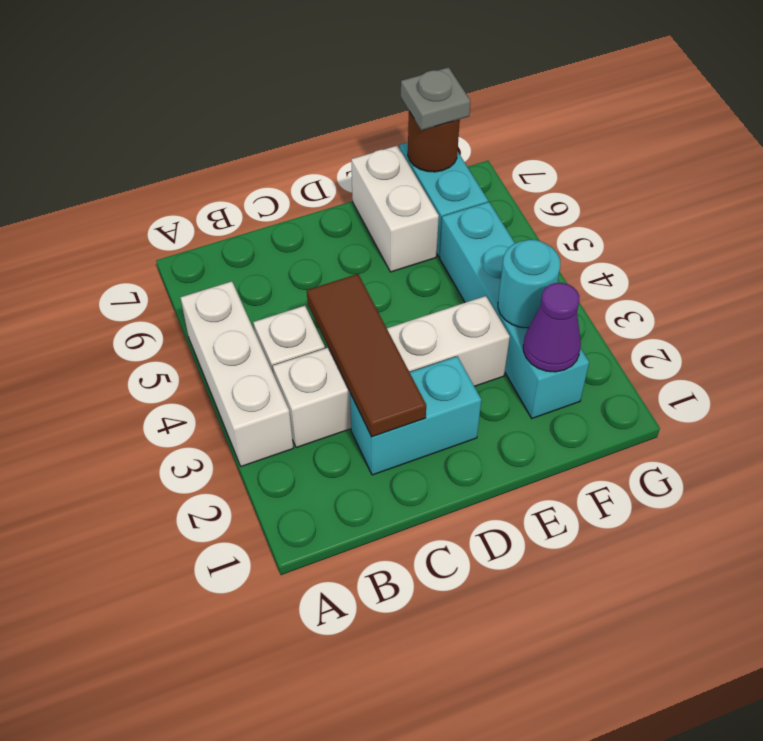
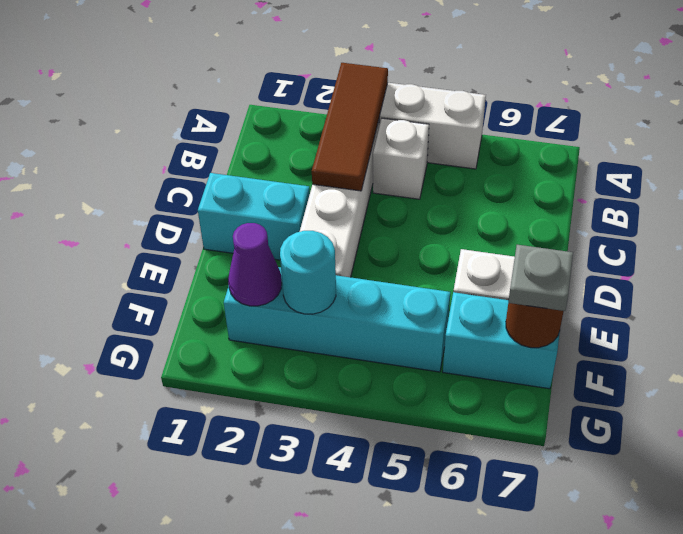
cyan 1x2 brick [350,356,481,475] -> cyan 1x2 brick turned to [198,173,310,260]
brown 1x3 tile [307,274,426,437] -> brown 1x3 tile turned to [312,63,388,191]

